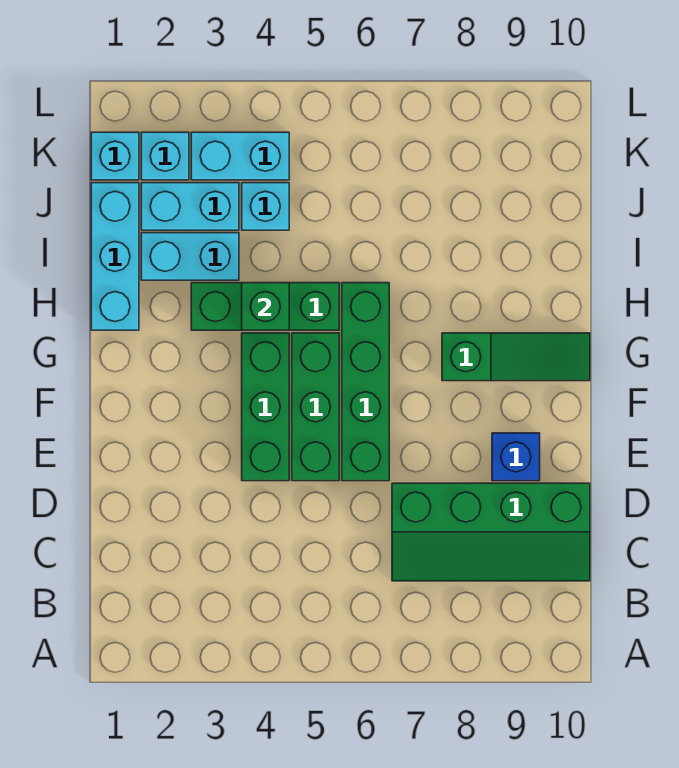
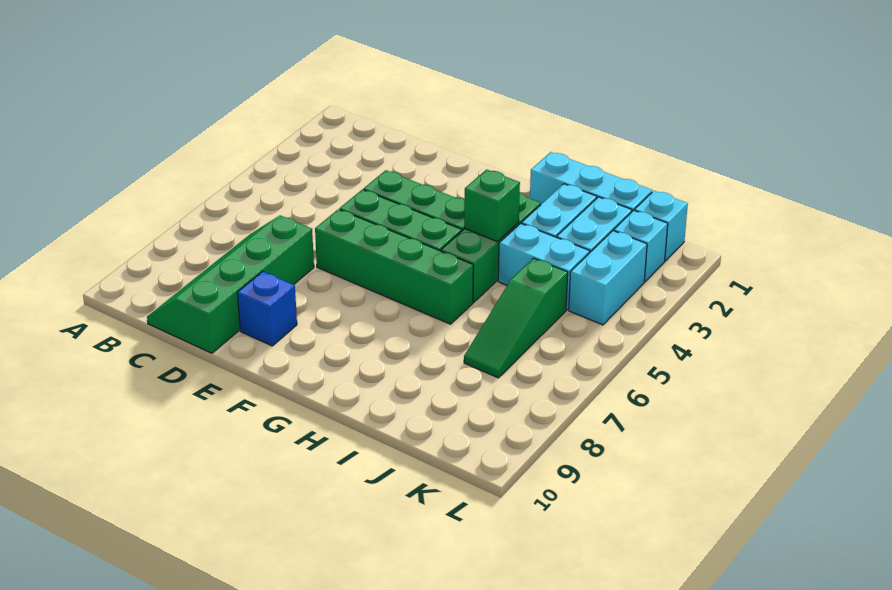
green 1x3 slope [442,333,590,381] -> green 1x3 slope moved to [464,258,568,378]
cyan 1x1 brick [242,183,289,230] -> cyan 1x2 brick [498,223,590,310]

